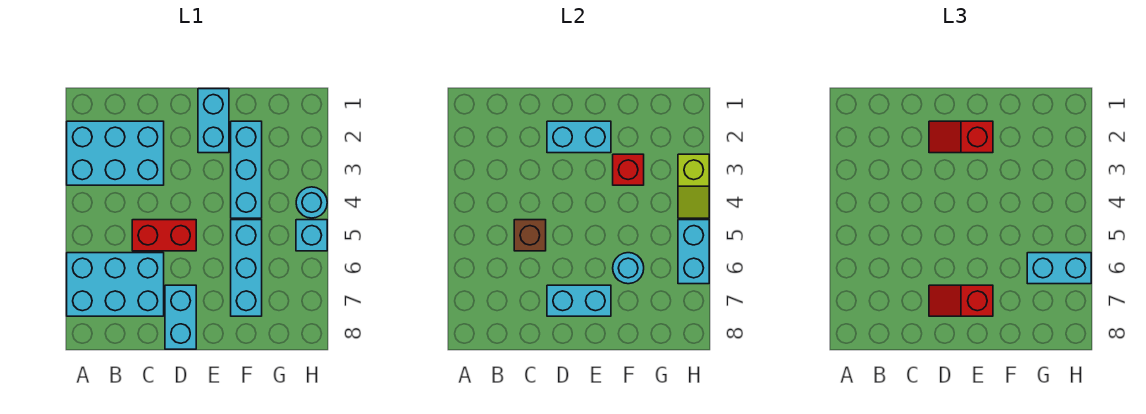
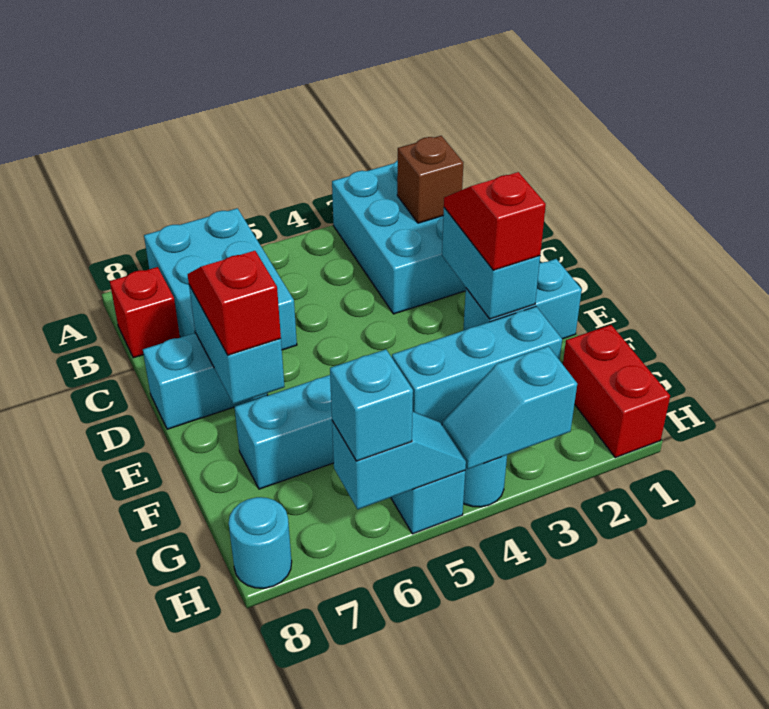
red 1x2 brick [132,220,196,251] -> red 1x2 brick moved to [563,325,670,458]
brown 1x1 brick [514,220,546,251] -> brown 1x1 brick moved to [397,136,463,223]
red 1x1 brick [613,154,644,185] -> red 1x1 brick moved to [110,267,180,358]
cyan 1x1 round brick [613,253,644,284] -> cyan 1x1 round brick moved to [229,497,292,588]
cyan 1x2 brick [1027,253,1091,284] -> cyan 1x1 brick [330,349,413,461]
lime 1x2 slope [678,154,709,218] -> cyan 1x2 slope [442,346,577,469]
cyan 1x2 brick [678,220,709,284] -> cyan 1x2 slope [332,412,466,509]

